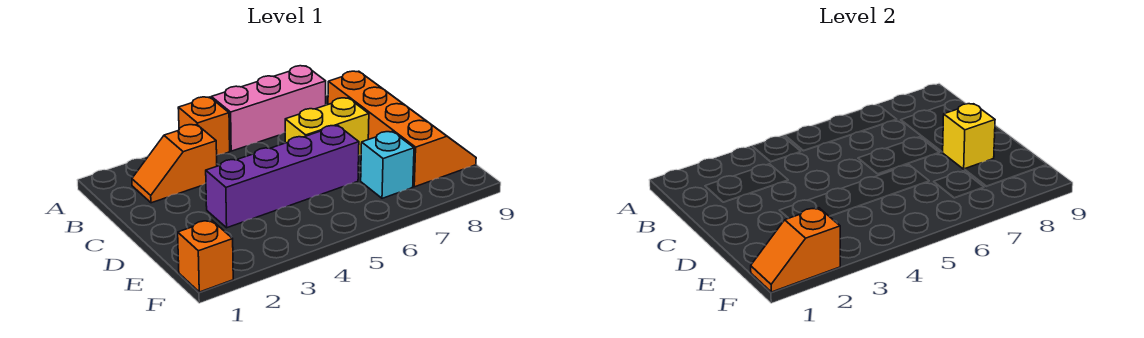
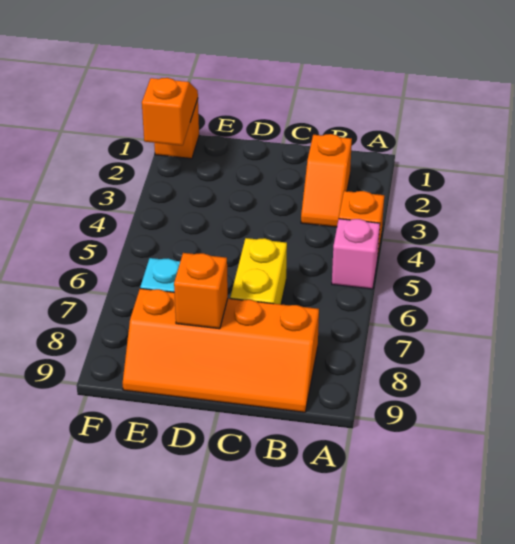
pink 1x3 brick [211,66,326,151] -> pink 1x1 brick [332,219,380,289]
orange 1x2 slope [132,125,217,203] -> orange 1x2 slope turned to [301,134,352,227]
purple 1x4 brick [206,125,359,228] -> none
yellow 1x1 brick [943,104,995,169] -> orange 1x1 brick [174,253,228,329]

